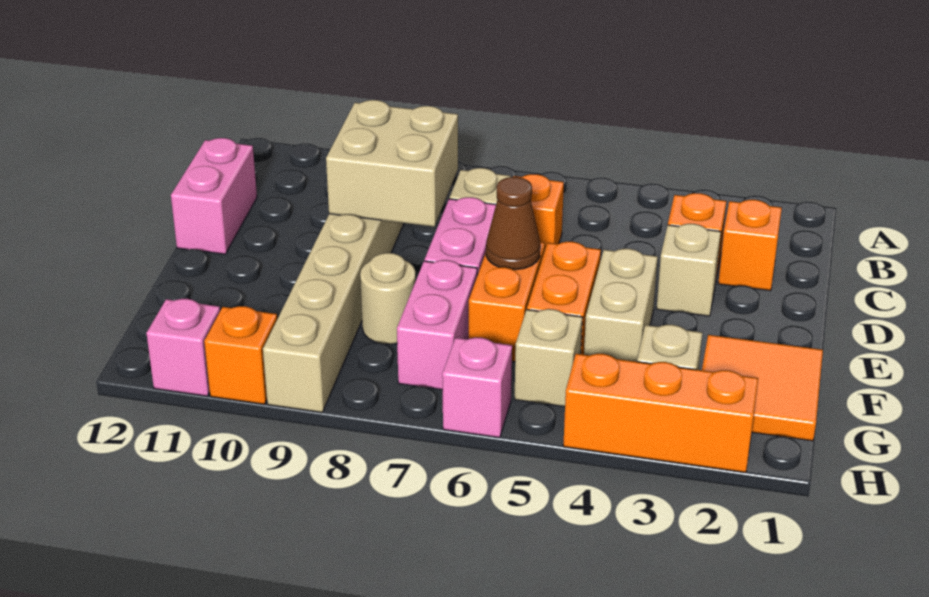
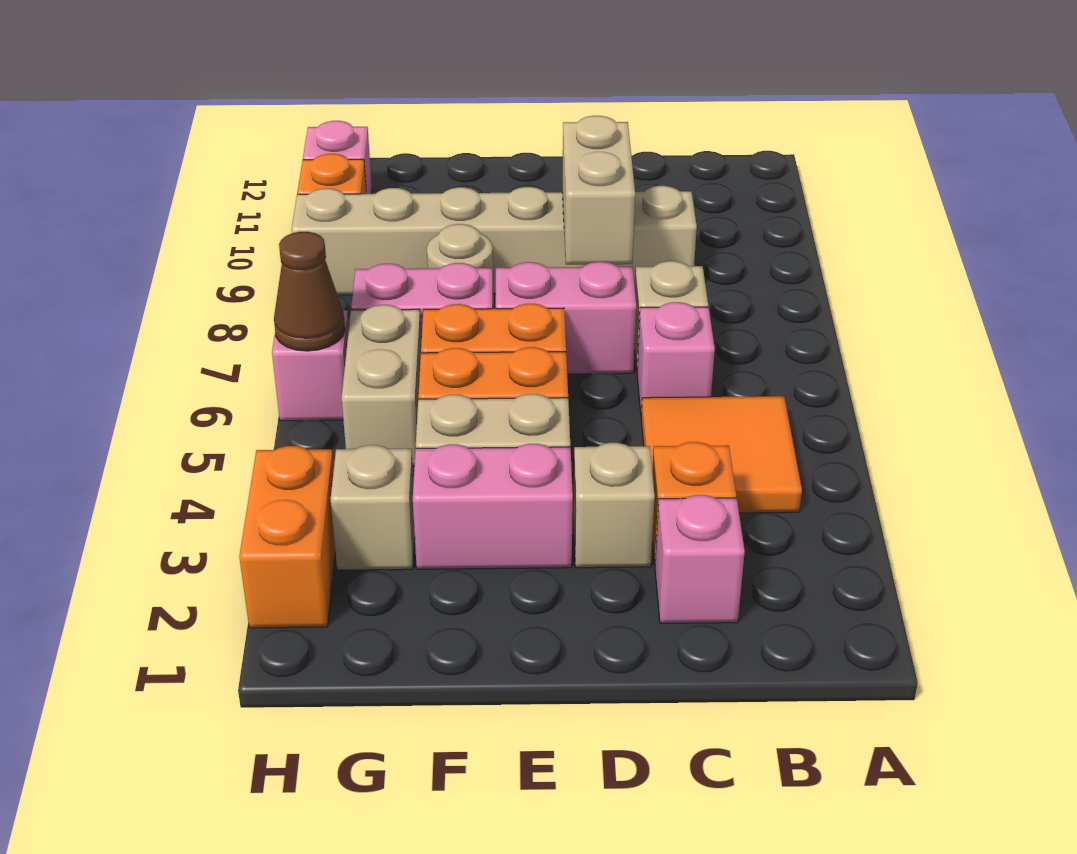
orange 1x1 brick [718,200,782,291] -> pink 1x1 brick [655,495,745,624]
orange 1x1 brick [513,174,564,252] -> pink 1x1 brick [637,302,715,413]
tan 2x2 brick [326,100,458,227] -> tan 1x2 brick [562,116,635,265]
pink 1x2 brick [171,138,257,254] -> pink 1x2 brick moved to [413,444,573,569]
brown 1x1 cone [486,177,540,270] -> brown 1x1 cone moved to [274,232,345,351]
orange 2x2 tile [702,335,823,441] -> orange 2x2 tile moved to [641,396,802,513]
tan 1x1 brick [514,309,583,407] -> tan 1x2 brick [342,305,421,466]
orange 1x3 brick [563,354,758,473] -> orange 1x2 brick [239,446,335,628]

